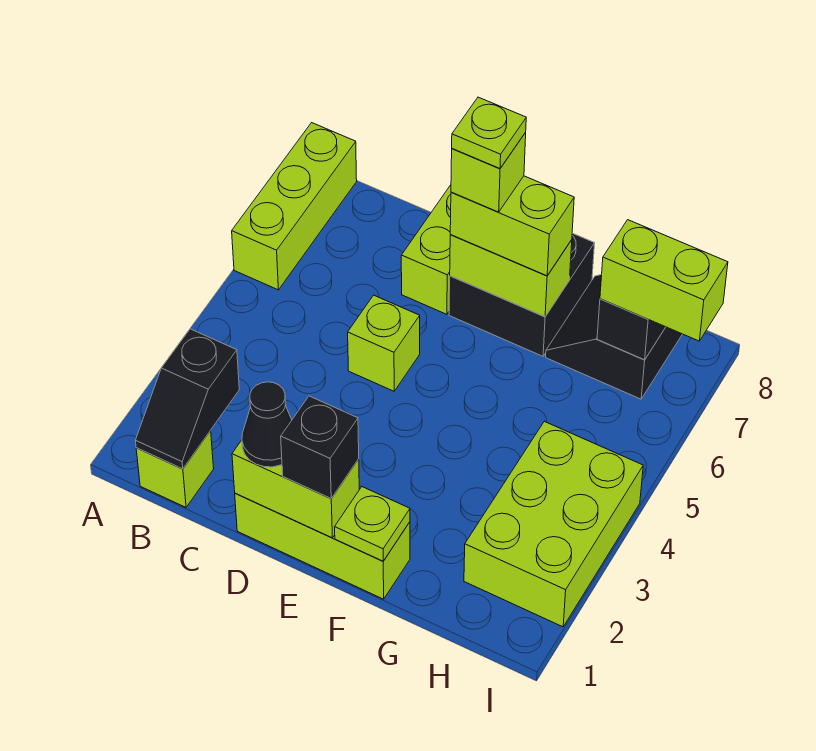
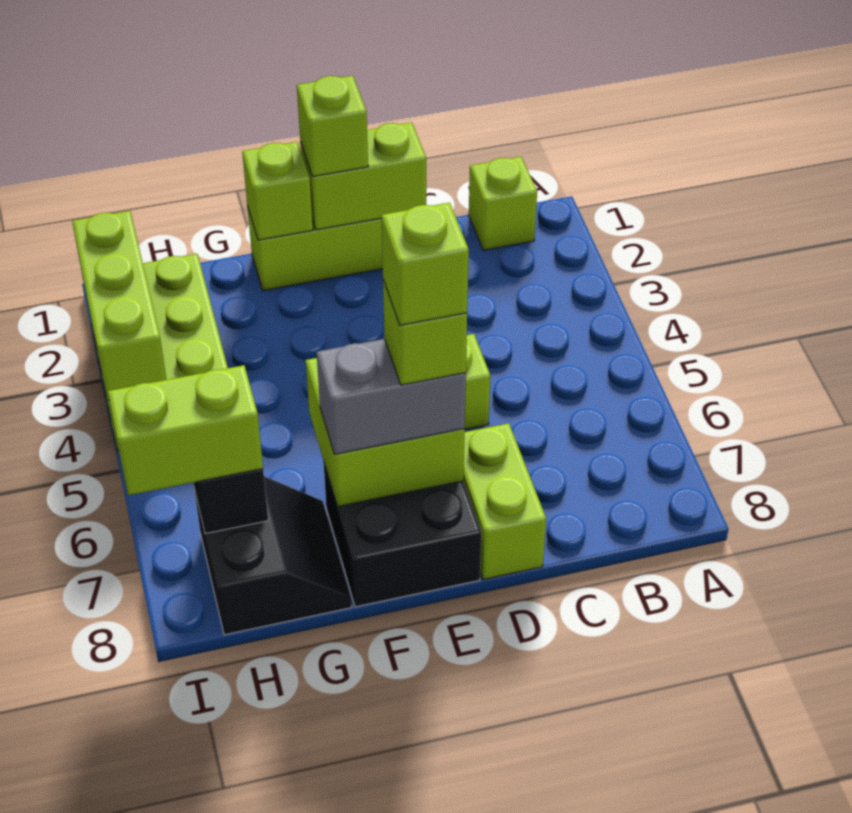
lime 1x3 brick [232,123,357,290] -> lime 1x3 brick moved to [72,211,166,400]
black 1x2 slope [135,329,239,469] -> none
black 1x1 cone [242,382,292,467] -> none
black 1x1 brick [281,396,359,498] -> lime 1x1 brick [297,76,368,177]
lime 1x2 brick [450,235,572,317] -> lime 2x2 brick [306,358,465,507]
lime 1x2 brick [450,176,574,276] -> grey 1x2 brick [317,339,466,454]
lime 1x1 plate [452,97,526,168] -> lime 1x1 brick [382,203,469,325]
lime 1x1 plate [335,487,410,561] -> lime 1x1 brick [242,142,313,240]

